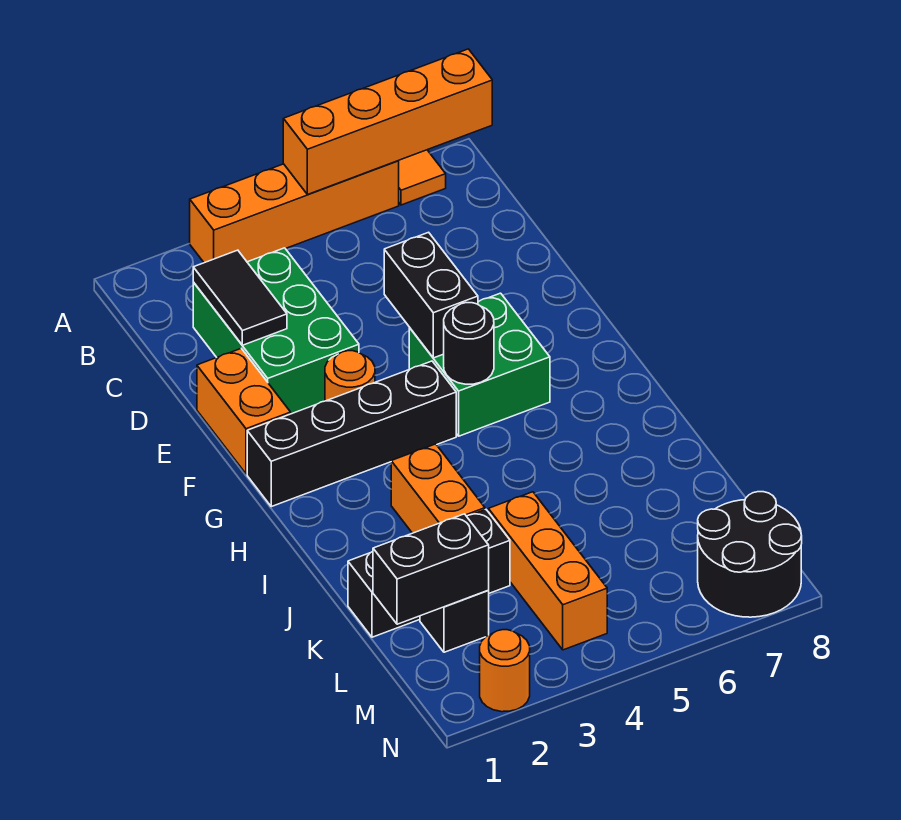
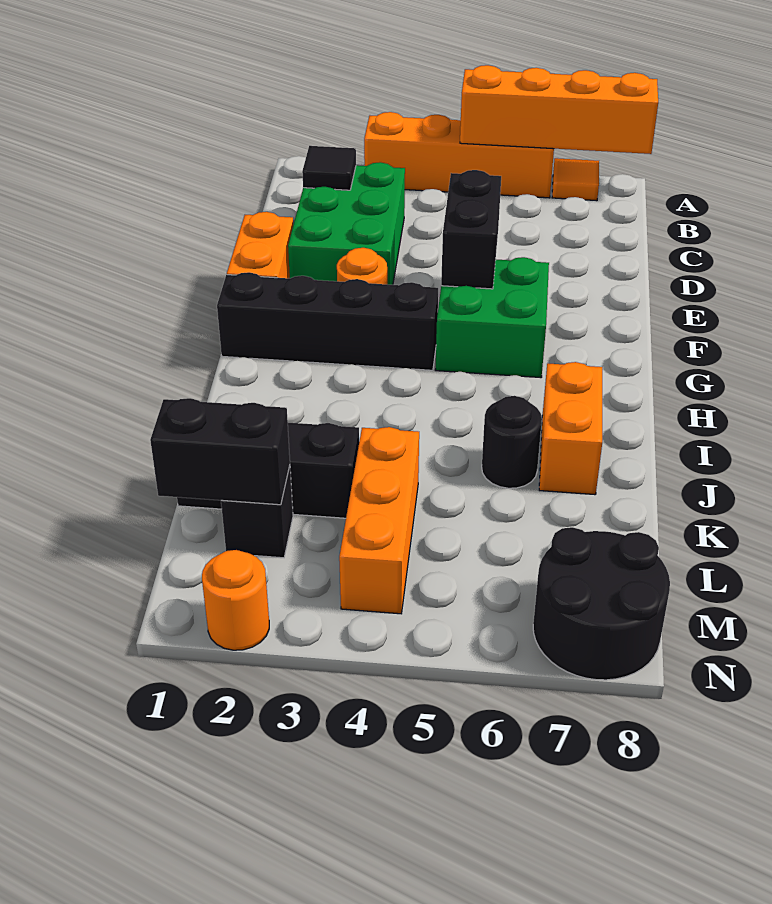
black 1x2 tile [193,250,287,345] -> black 1x1 tile [302,146,356,190]
black 1x1 round brick [444,303,494,384] -> black 1x1 round brick moved to [482,396,542,488]
orange 1x2 brick [391,444,485,533] -> orange 1x2 brick moved to [539,362,602,495]

